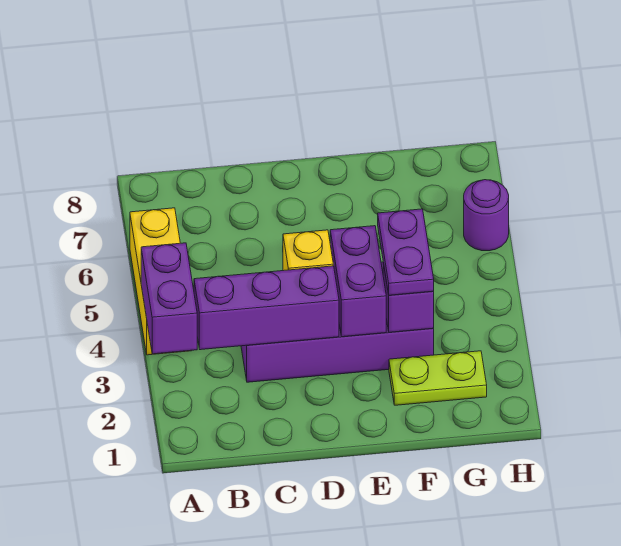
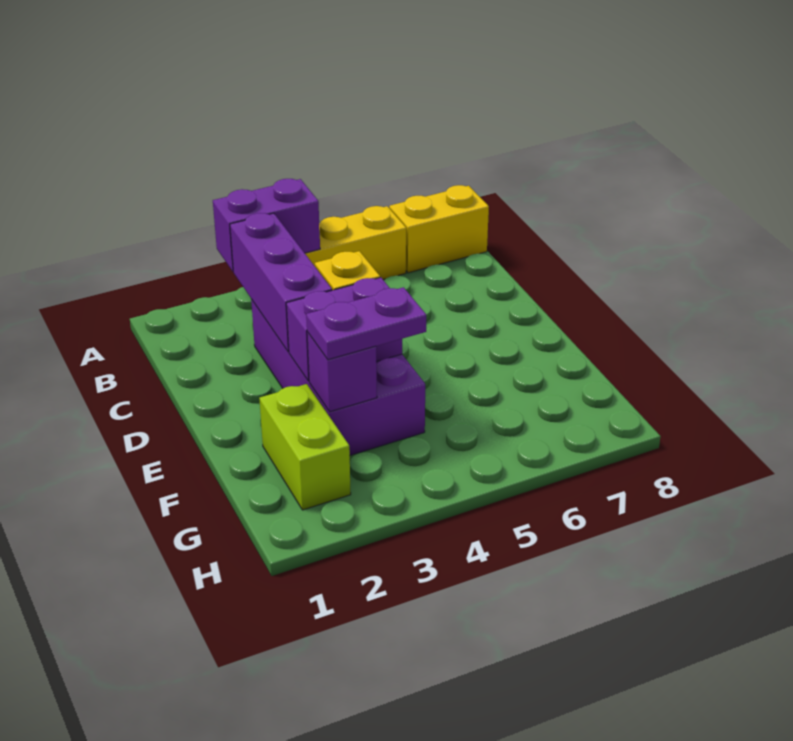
none -> yellow 1x2 brick [389,185,489,273]
lime 1x2 plate [389,351,487,405] -> lime 1x2 brick [259,384,351,510]
purple 1x1 round brick [464,180,509,251] -> none

